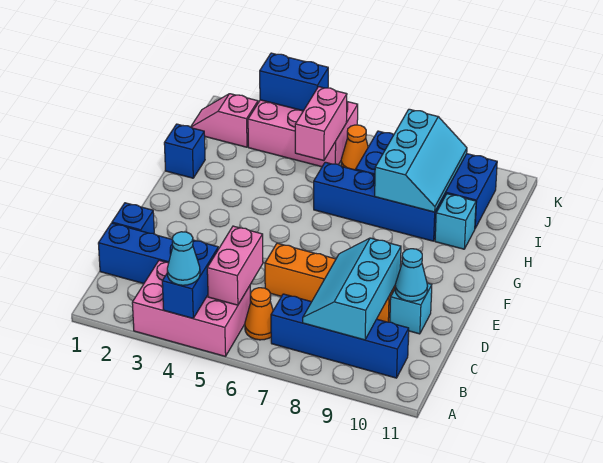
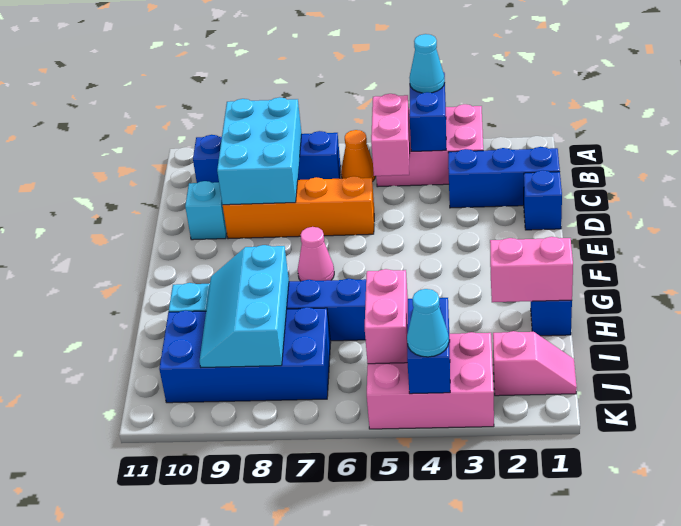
cyan 2x3 slope [303,238,401,340] -> cyan 2x3 brick [217,97,302,205]
cyan 1x1 cone [395,249,428,301] -> cyan 1x1 cone moved to [407,289,449,357]
none -> pink 1x1 cone [298,227,334,281]
none -> pink 1x2 brick [490,237,573,302]
orange 1x1 cone [341,125,368,170] -> none
blue 1x2 brick [260,53,328,111] -> blue 1x2 brick turned to [407,298,450,394]

